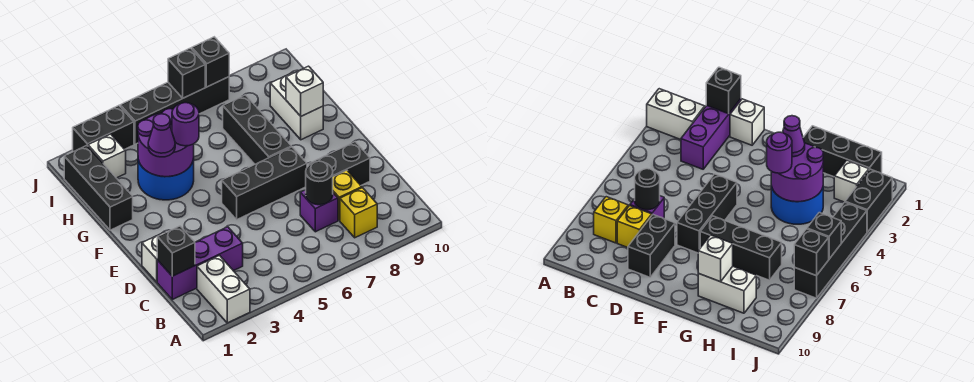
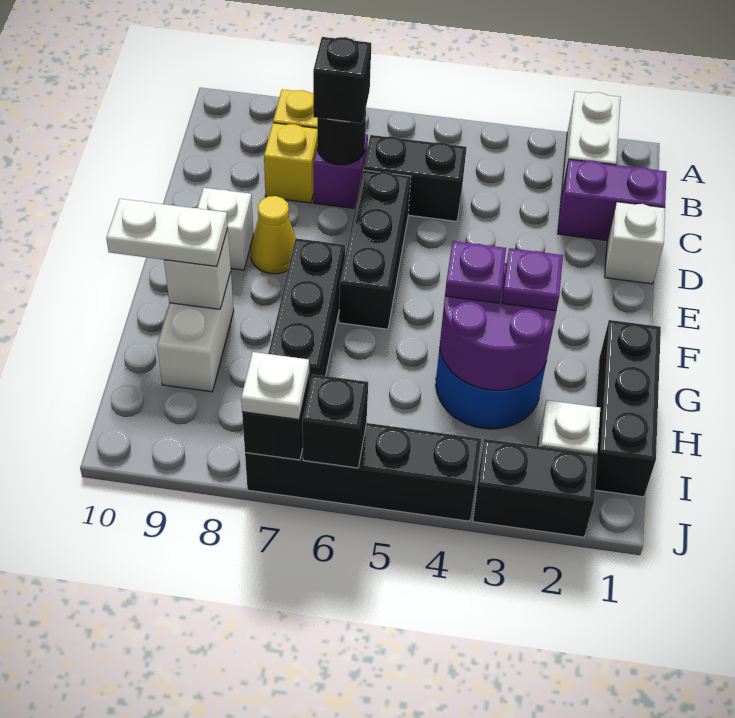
purple 1x3 brick [157,227,243,300] -> purple 1x2 brick [558,159,666,240]
black 1x1 brick [157,226,195,276] -> black 1x1 brick moved to [313,37,371,123]
black 1x2 brick [309,142,370,185] -> black 1x2 brick moved to [363,135,467,221]
black 1x3 brick [222,147,307,220] -> black 1x3 brick turned to [339,170,411,329]
none -> yellow 1x1 cone [251,196,296,274]
none -> white 1x1 brick [197,188,253,270]
purple 1x1 cone [148,114,175,157] -> purple 1x1 plate [502,248,563,310]
purple 1x1 round brick [172,103,199,146] -> purple 1x1 plate [445,241,506,303]
none -> white 1x2 plate [106,199,228,266]
none -> white 1x1 plate [241,352,309,419]

